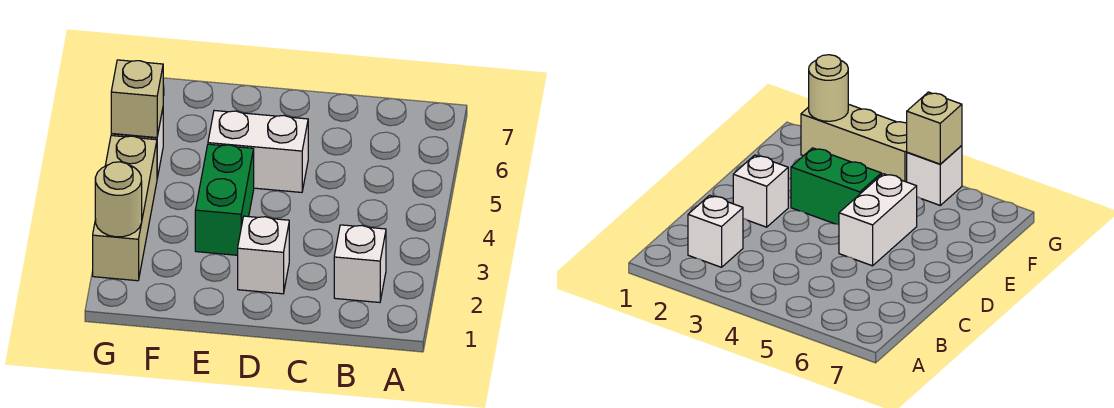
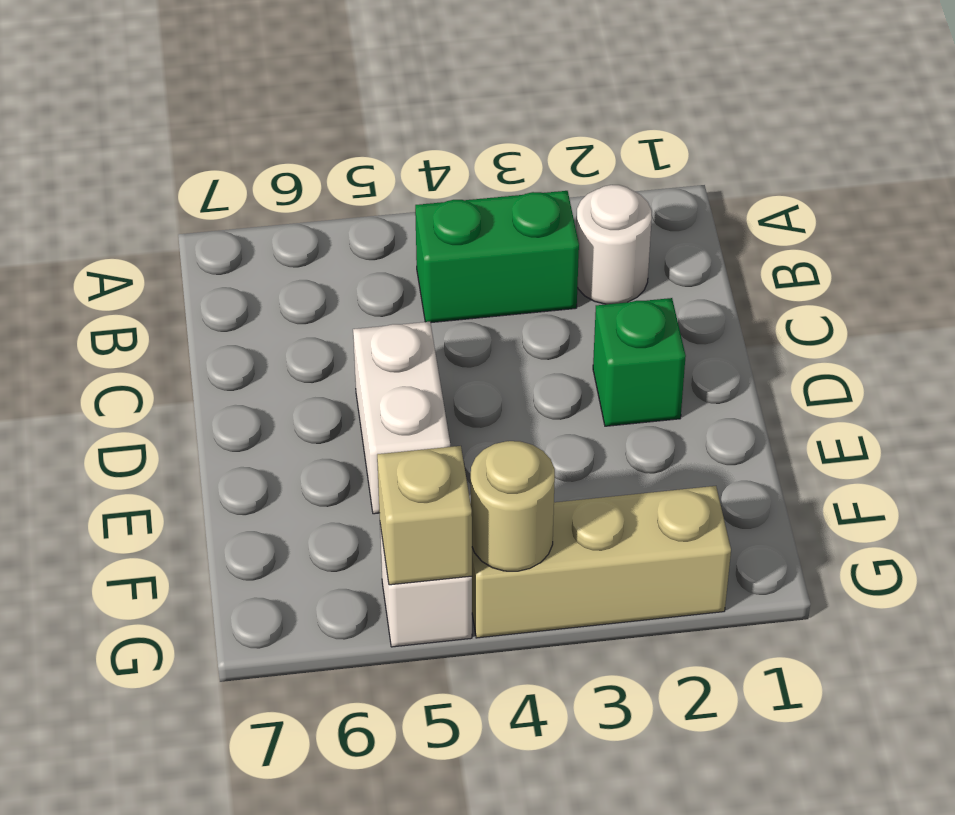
white 1x1 brick [334,225,386,302] -> white 1x1 round brick [576,185,652,304]
white 1x1 brick [238,216,289,294] -> green 1x1 brick [593,298,686,426]
green 1x2 brick [195,144,254,255] -> green 1x2 brick moved to [415,191,579,323]
tan 1x1 round brick [95,162,142,237] -> tan 1x1 round brick moved to [471,441,555,571]

